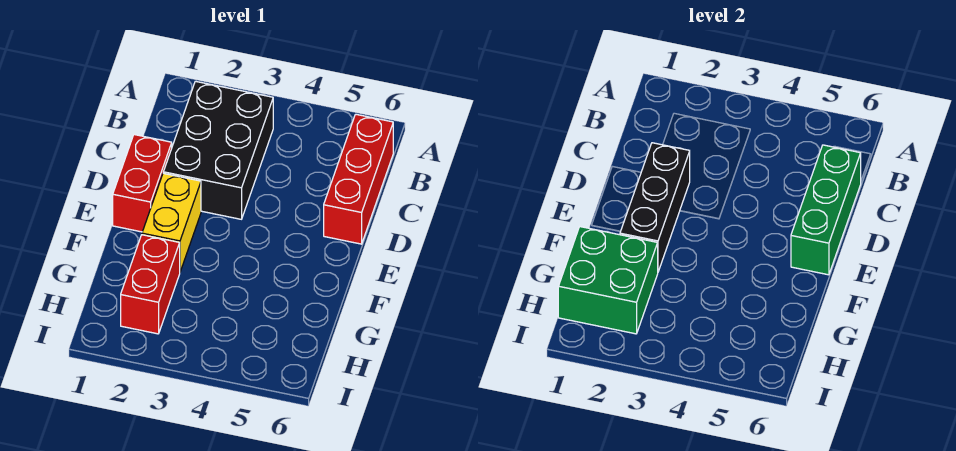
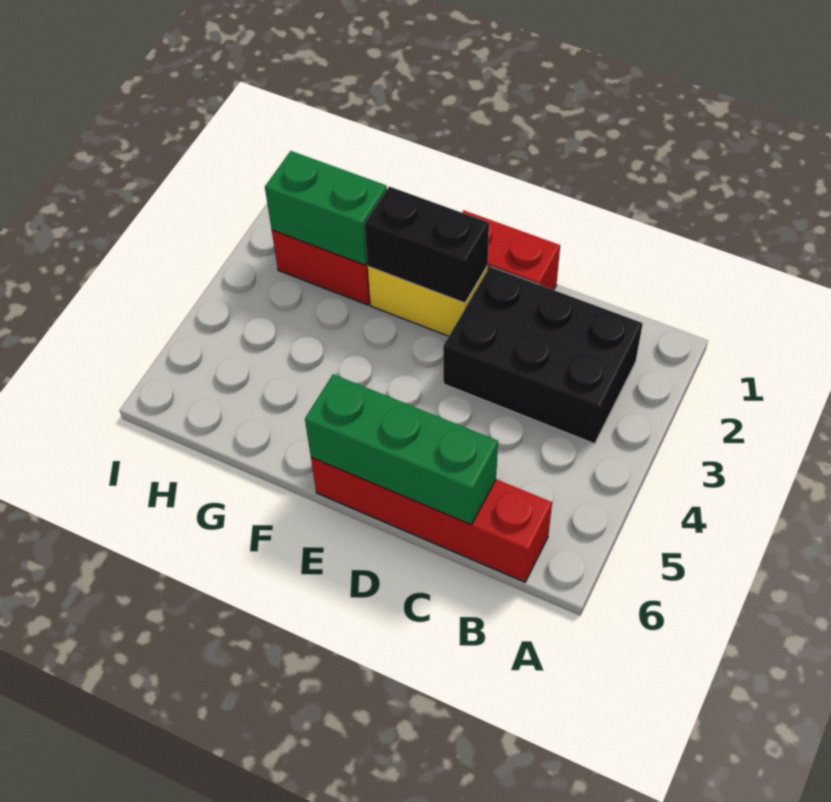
red 1x3 brick [324,114,393,244] -> red 1x4 brick [311,458,552,582]
black 1x3 brick [620,143,690,272] -> black 1x2 brick [365,187,489,303]
green 2x2 brick [558,227,658,334] -> green 1x2 brick [265,151,387,265]

